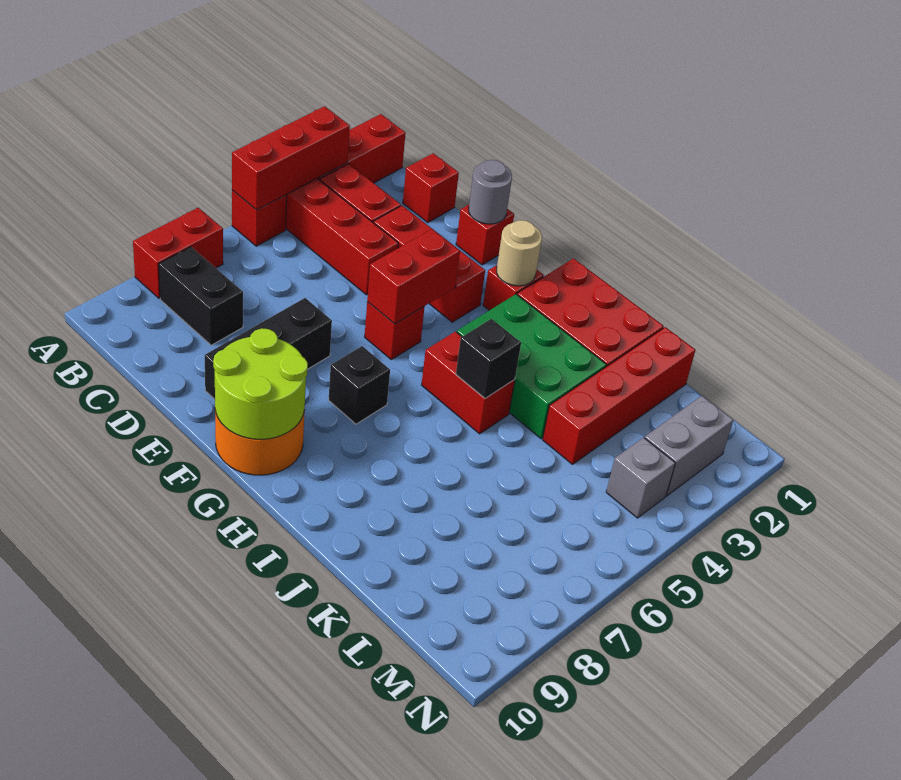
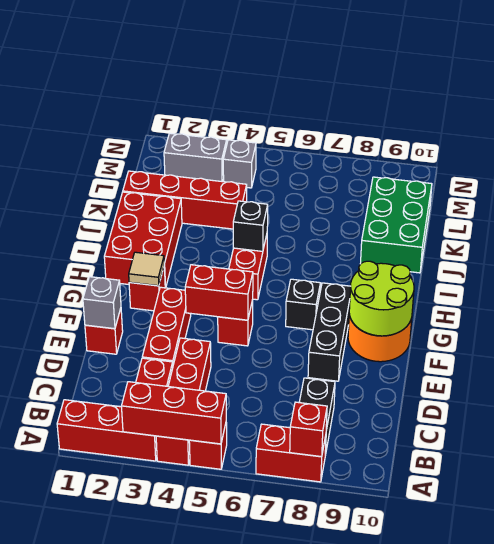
red 1x1 brick [403,153,459,223] -> red 1x1 brick moved to [290,402,327,457]
grey 1x1 round brick [469,160,512,224] -> grey 1x1 brick [83,277,121,329]
black 1x3 brick [205,298,332,399] -> black 1x3 brick turned to [308,283,351,381]
tan 1x1 round brick [497,220,542,286] -> tan 1x1 tile [129,252,164,286]
green 2x3 brick [457,294,606,439] -> green 2x3 brick moved to [360,177,432,273]

